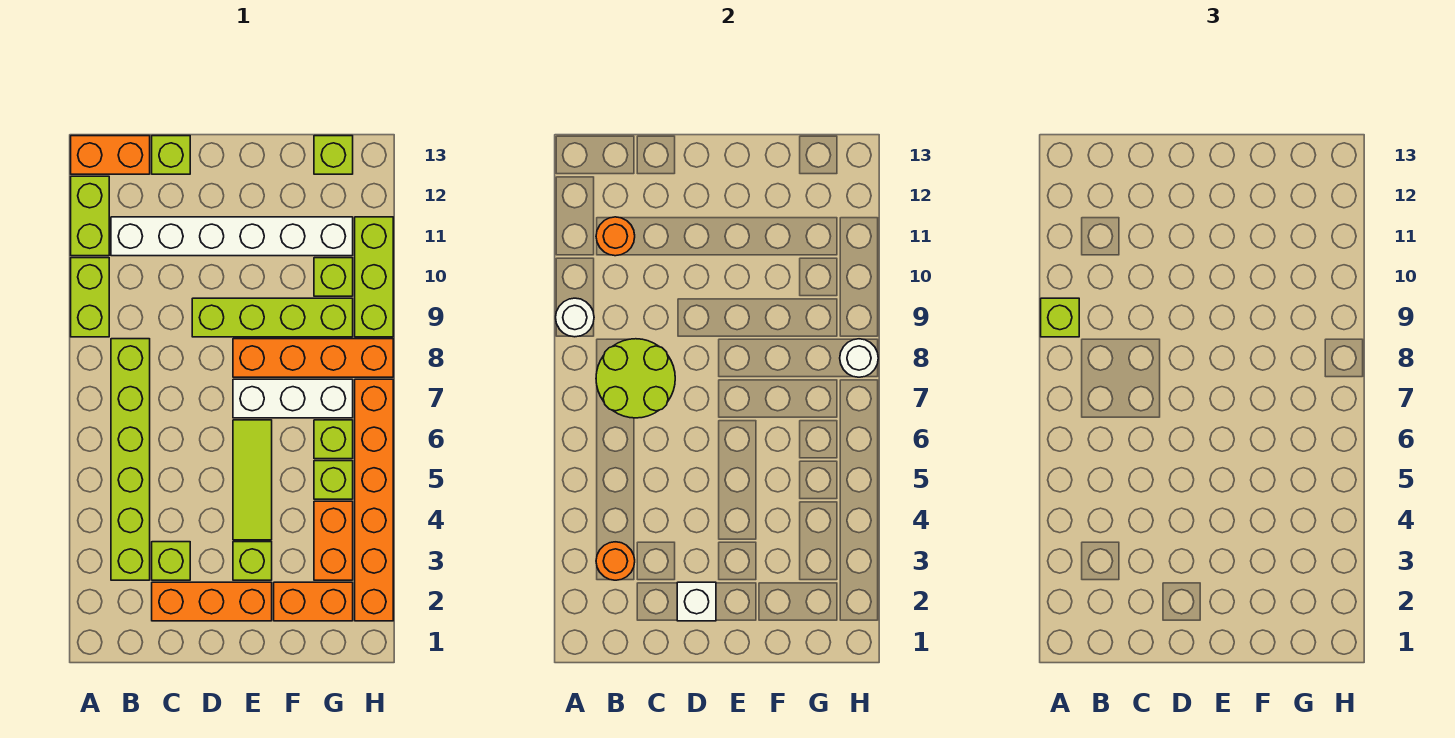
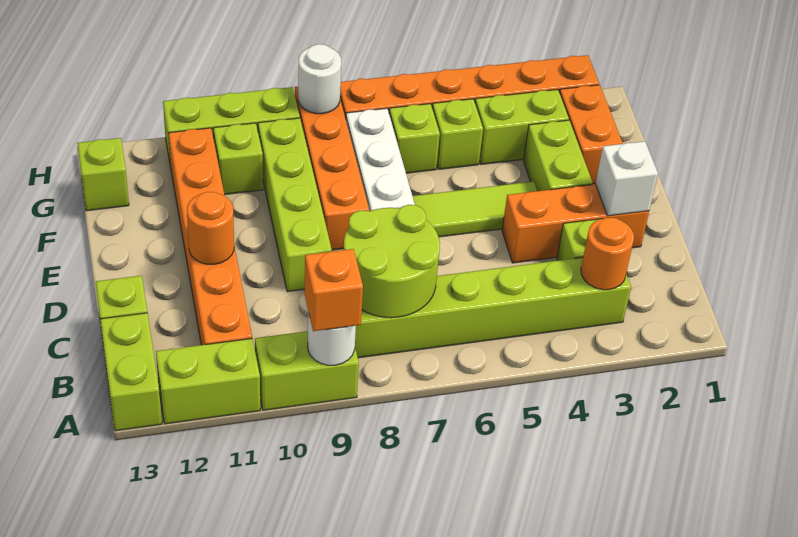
lime 1x1 brick [1041,298,1079,337] -> orange 1x1 brick [305,249,363,331]
orange 1x2 brick [71,136,150,174] -> lime 1x2 brick [100,313,162,431]
white 1x6 brick [111,217,353,256] -> orange 1x6 brick [168,128,252,345]
orange 1x1 round brick [596,217,635,256] -> orange 1x1 round brick moved to [187,192,234,264]
orange 1x3 brick [152,582,272,621] -> orange 1x3 brick turned to [502,184,649,263]
lime 1x1 brick [233,542,272,580] -> lime 1x2 brick [523,120,593,191]
orange 1x2 brick [314,501,353,580] -> lime 1x2 brick [475,90,569,164]

